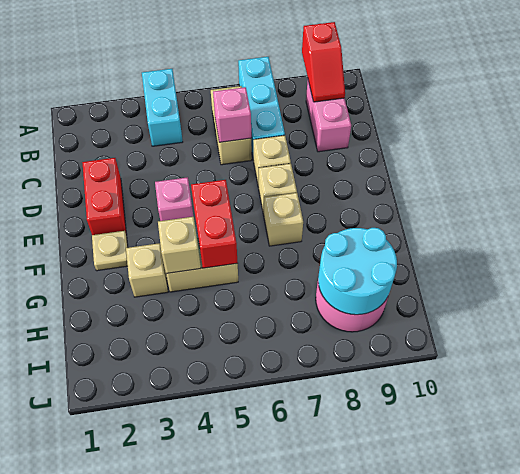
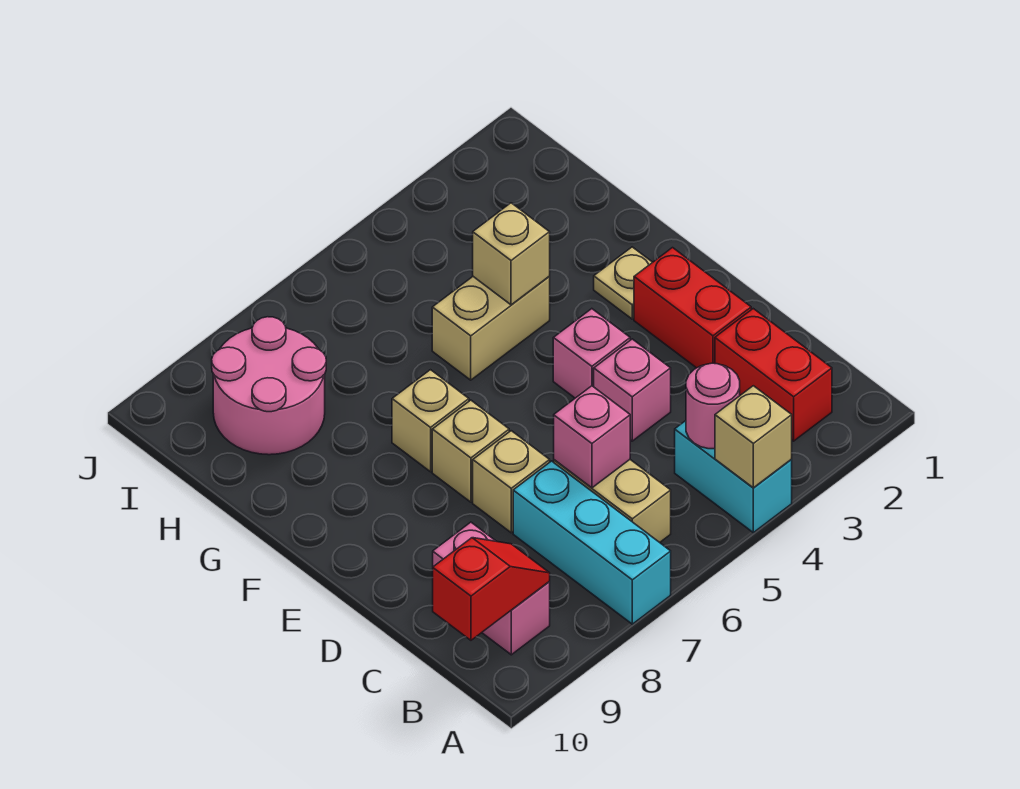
red 1x2 slope [302,22,345,102] -> red 1x2 slope turned to [433,538,550,640]
none -> pink 1x1 round brick [686,363,740,449]
none -> pink 1x1 brick [594,339,671,441]
red 1x2 brick [191,180,238,268] -> red 1x2 brick moved to [715,309,832,441]
tan 1x1 brick [126,243,168,297] -> tan 1x1 brick moved to [715,386,792,488]
cyan 2x2 round brick [318,228,397,315] -> none

